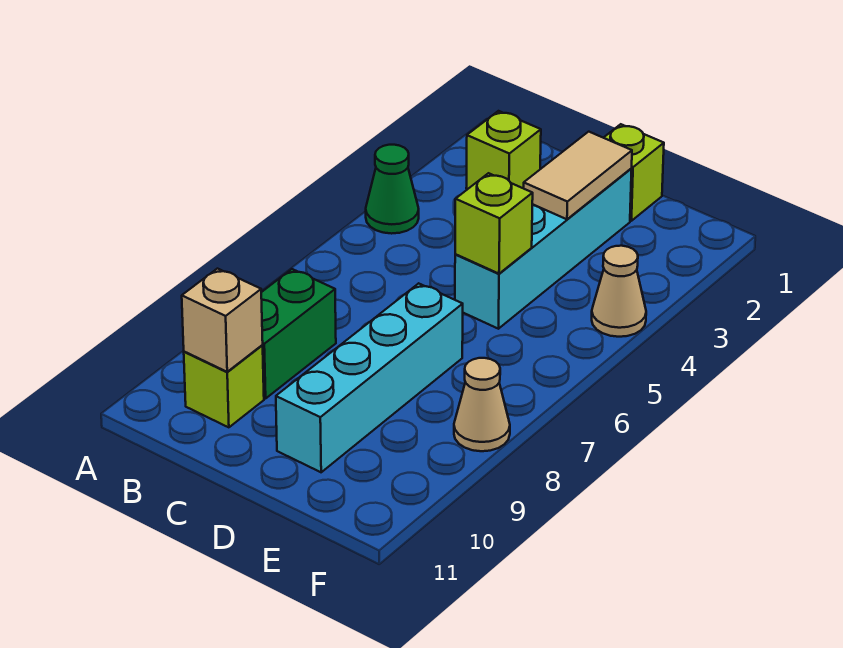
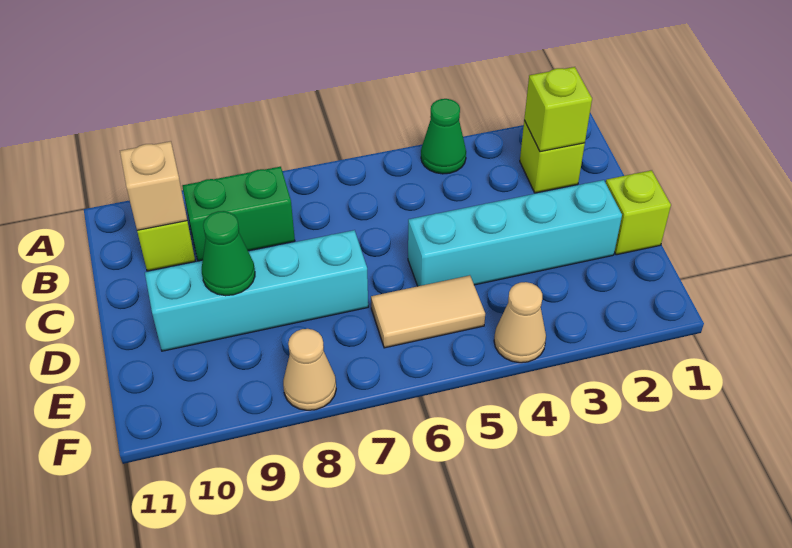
tan 1x2 tile [524,132,632,219] -> tan 1x2 tile moved to [371,275,485,348]
lime 1x1 brick [455,173,533,274] -> lime 1x1 brick moved to [524,67,592,152]
none -> green 1x1 cone [202,211,255,296]

